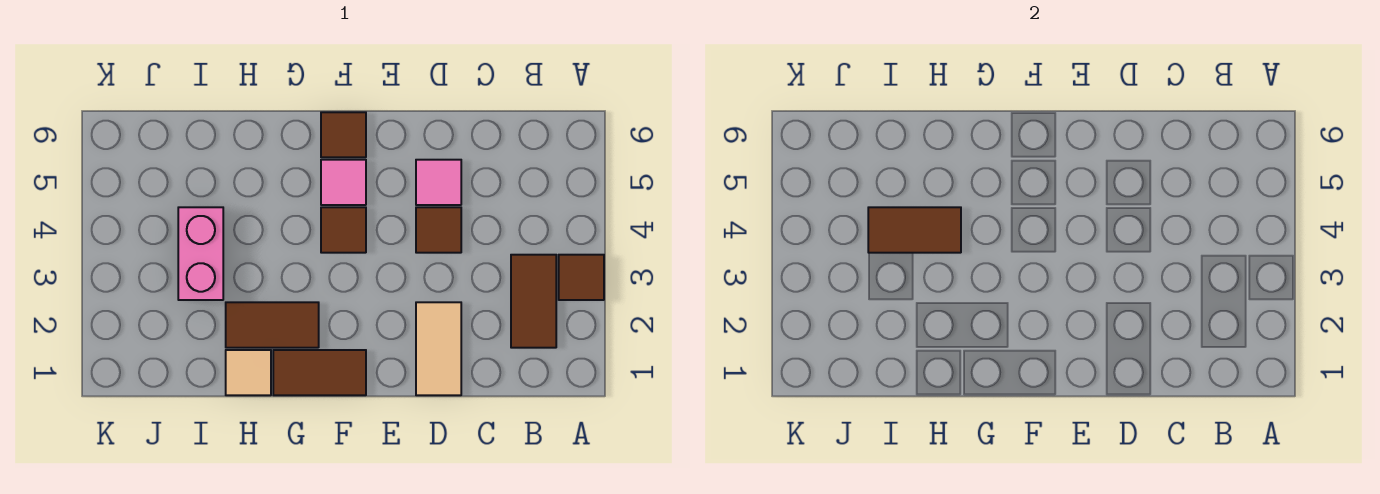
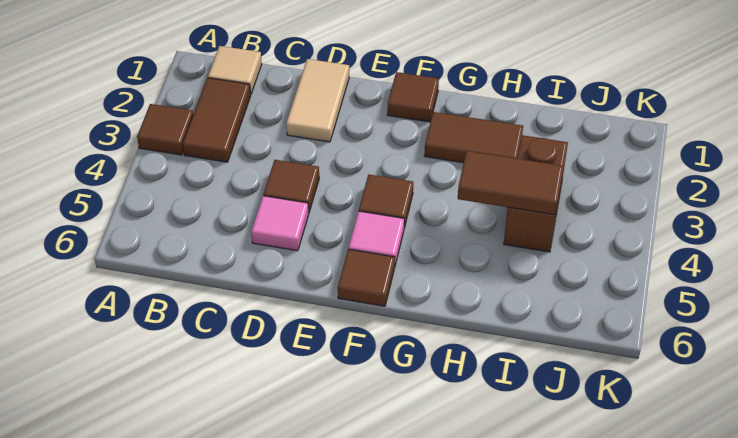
brown 1x2 tile [273,350,366,395] -> brown 1x1 tile [387,72,439,122]
tan 1x1 tile [226,350,271,395] -> tan 1x1 tile moved to [208,46,262,95]
pink 1x2 brick [178,207,223,300] -> brown 1x2 brick [504,135,568,252]

